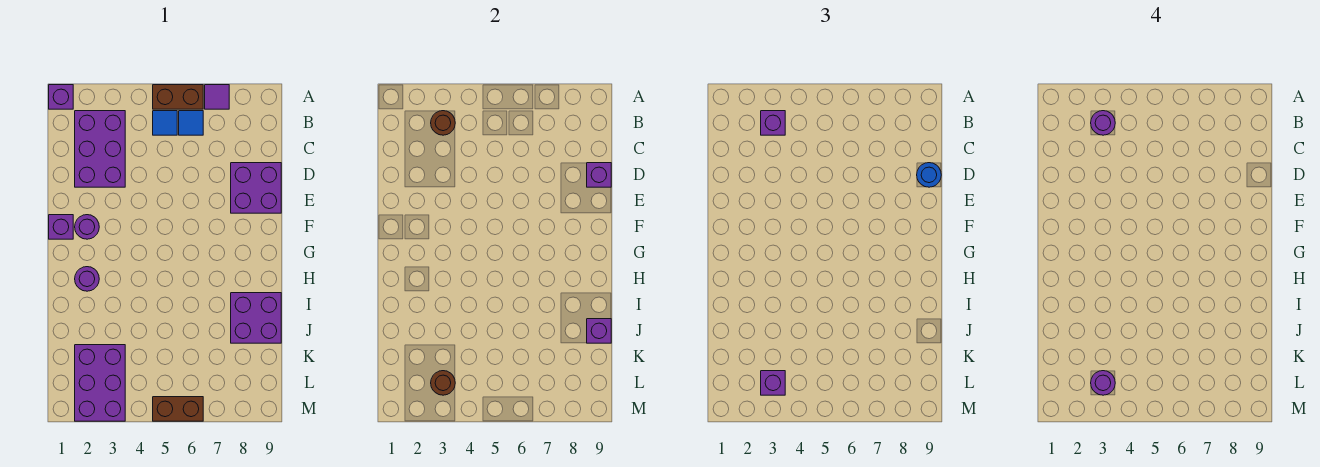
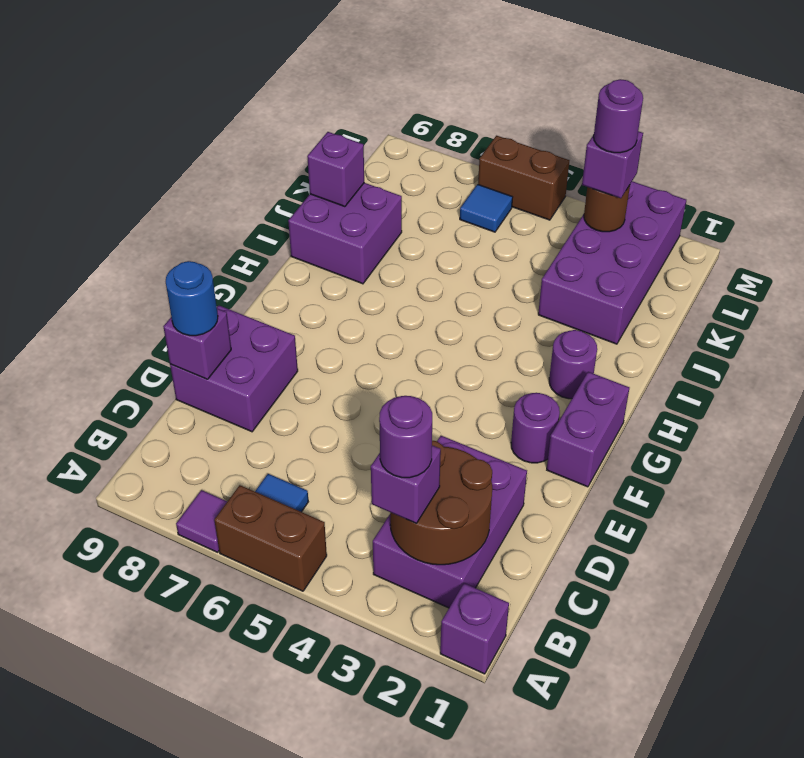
brown 1x1 round brick [431,111,455,135] -> brown 2x2 round brick [390,441,492,565]
blue 1x1 tile [153,111,177,135] -> blue 1x1 tile moved to [460,184,513,232]
purple 1x1 brick [49,215,73,239] -> purple 1x2 brick [547,372,629,487]
purple 2x3 brick [75,345,125,421] -> purple 2x4 brick [538,181,686,344]

